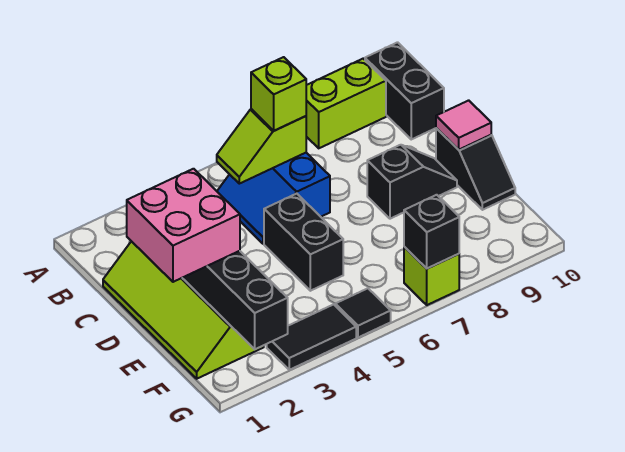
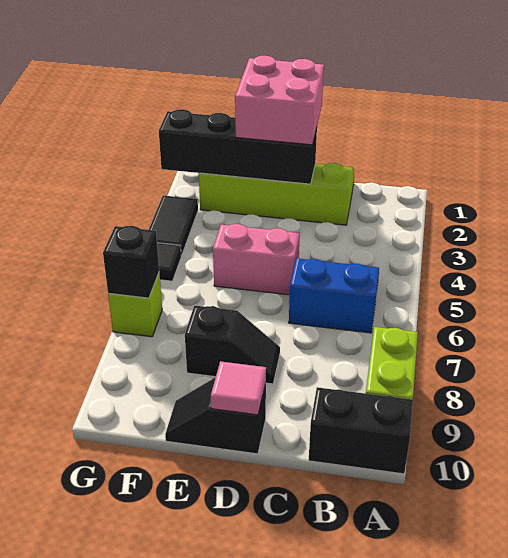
lime 1x2 slope [217,109,306,184] -> none
lime 1x1 brick [251,57,306,131] -> none
black 1x2 brick [264,194,343,291] -> pink 1x2 brick [213,224,300,295]
black 1x2 slope [367,145,457,219] -> black 1x2 slope turned to [185,306,280,384]

